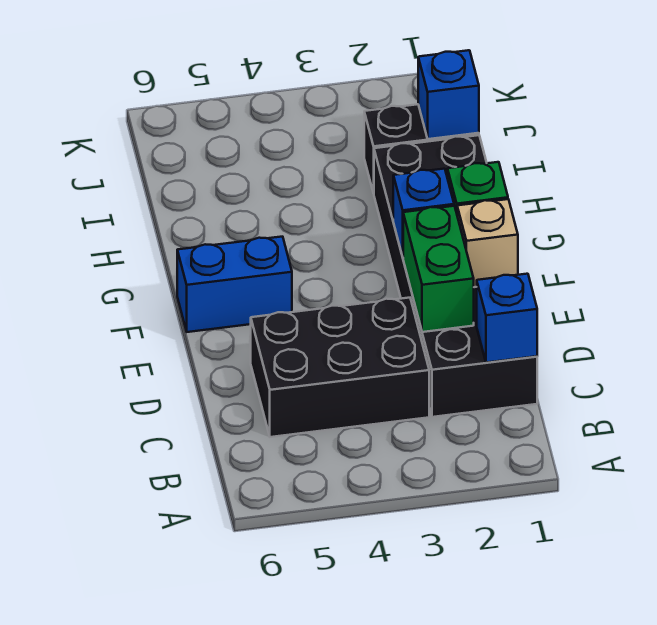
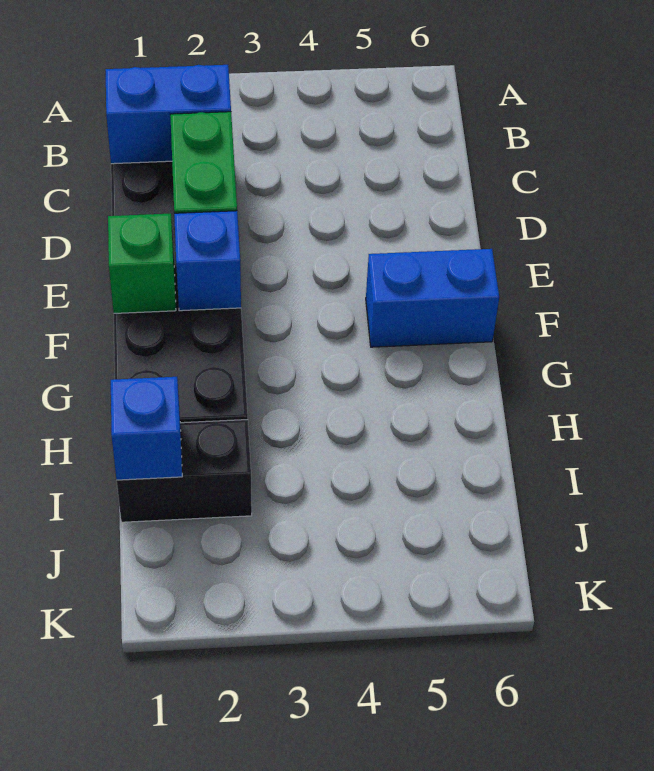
blue 1x1 brick [477,274,537,363] -> blue 1x2 brick [106,65,231,164]
black 2x3 brick [251,298,429,437] -> none
tan 1x1 brick [457,199,518,287] -> none

